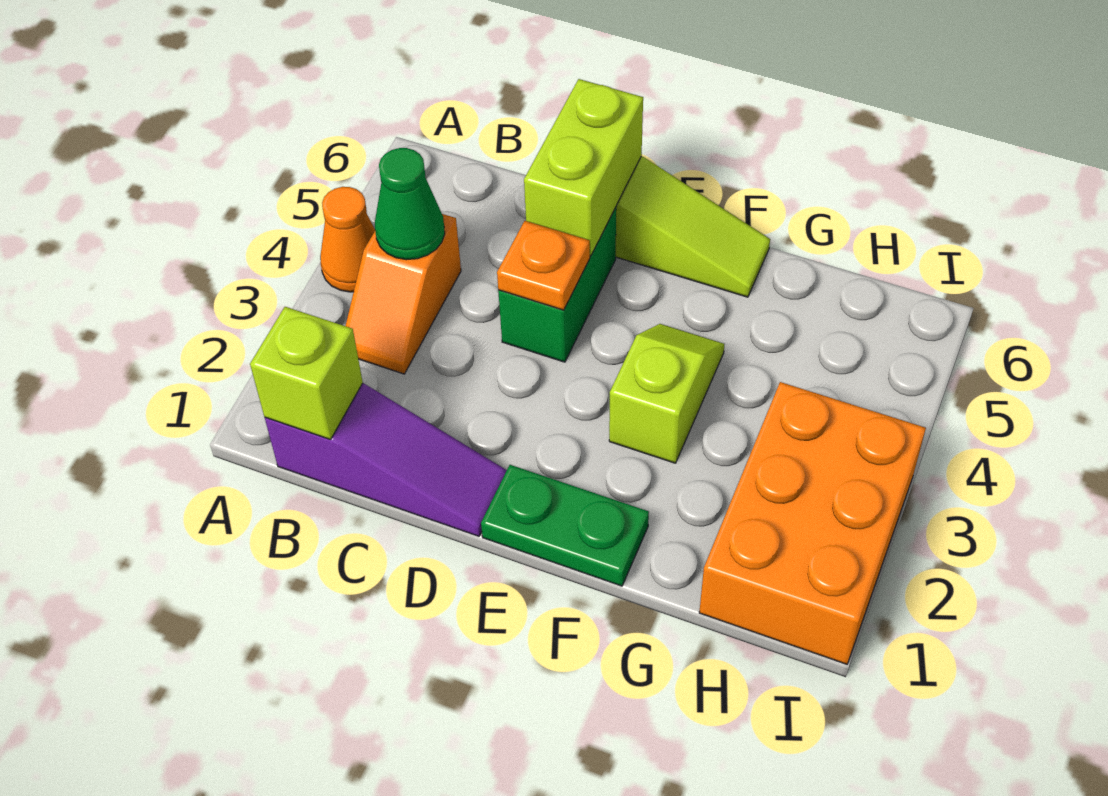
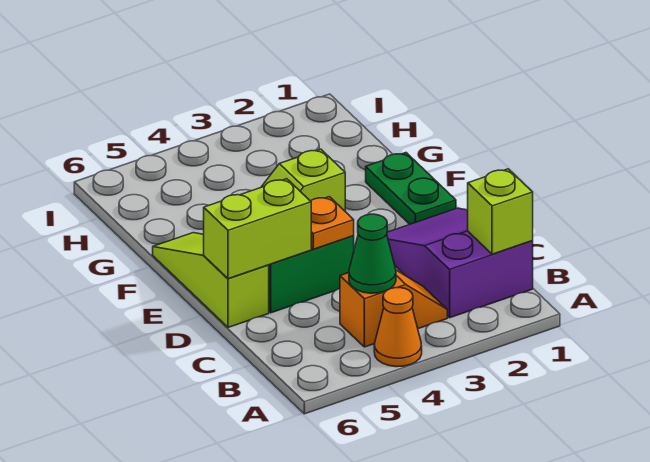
purple 1x3 slope [265,383,507,536] -> purple 2x3 slope [387,208,533,318]
orange 2x3 brick [699,382,926,664] -> none

